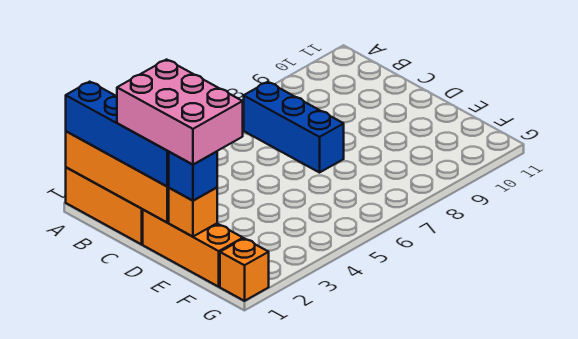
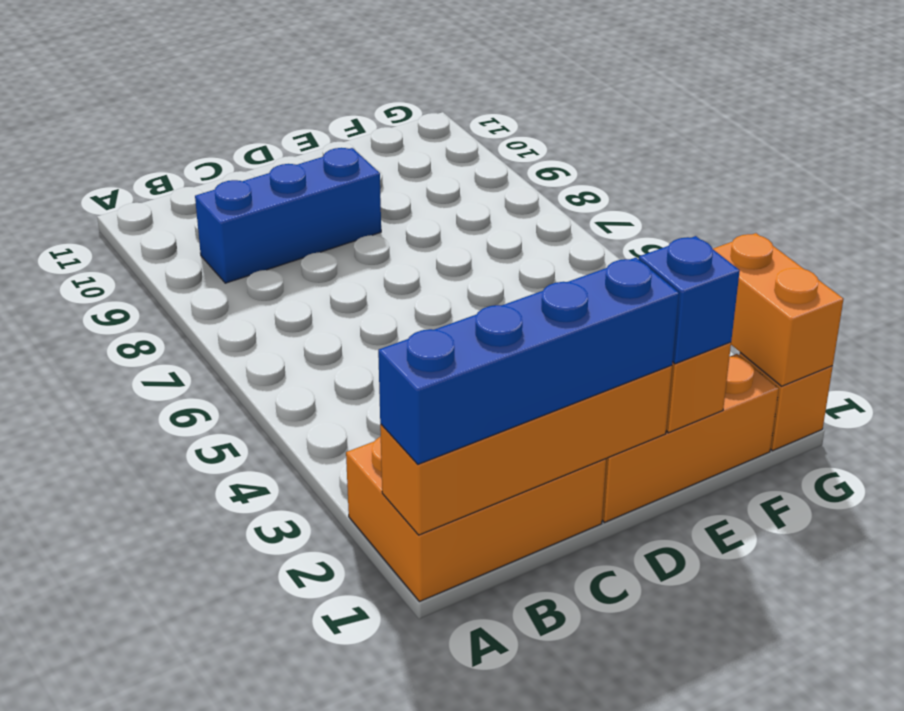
blue 1x3 brick [244,82,344,173] -> blue 1x3 brick moved to [195,148,381,283]
pink 2x3 brick [117,60,243,165] -> none
none -> orange 1x2 brick [713,233,844,386]

